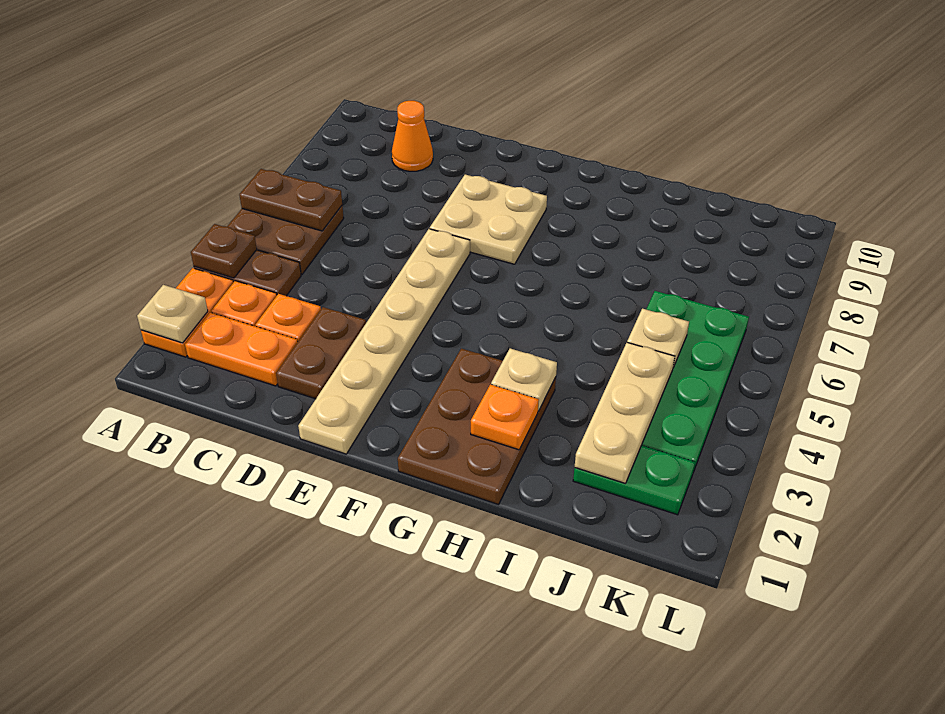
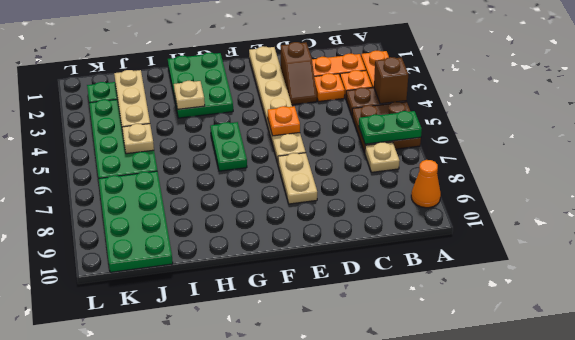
tan 1x1 plate [137,285,208,343] -> tan 1x1 plate moved to [365,142,400,172]
brown 1x1 plate [191,224,257,278] -> brown 1x1 brick [374,57,408,104]
brown 1x2 plate [239,169,342,231] -> green 1x2 plate [359,111,422,144]
orange 1x1 cone [392,101,433,171] -> orange 1x1 cone moved to [411,160,441,208]
brown 1x2 plate [276,307,366,399] -> brown 1x2 slope [281,42,317,105]
tan 2x2 plate [430,175,547,264] -> tan 1x2 plate [278,153,317,204]
brown 2x3 plate [398,348,556,505] -> green 2x3 plate [168,53,233,118]
none -> green 1x2 plate [210,122,247,171]
orange 1x1 plate [471,384,539,450] -> orange 1x1 plate moved to [268,106,300,136]
none -> green 2x4 plate [99,171,173,272]

